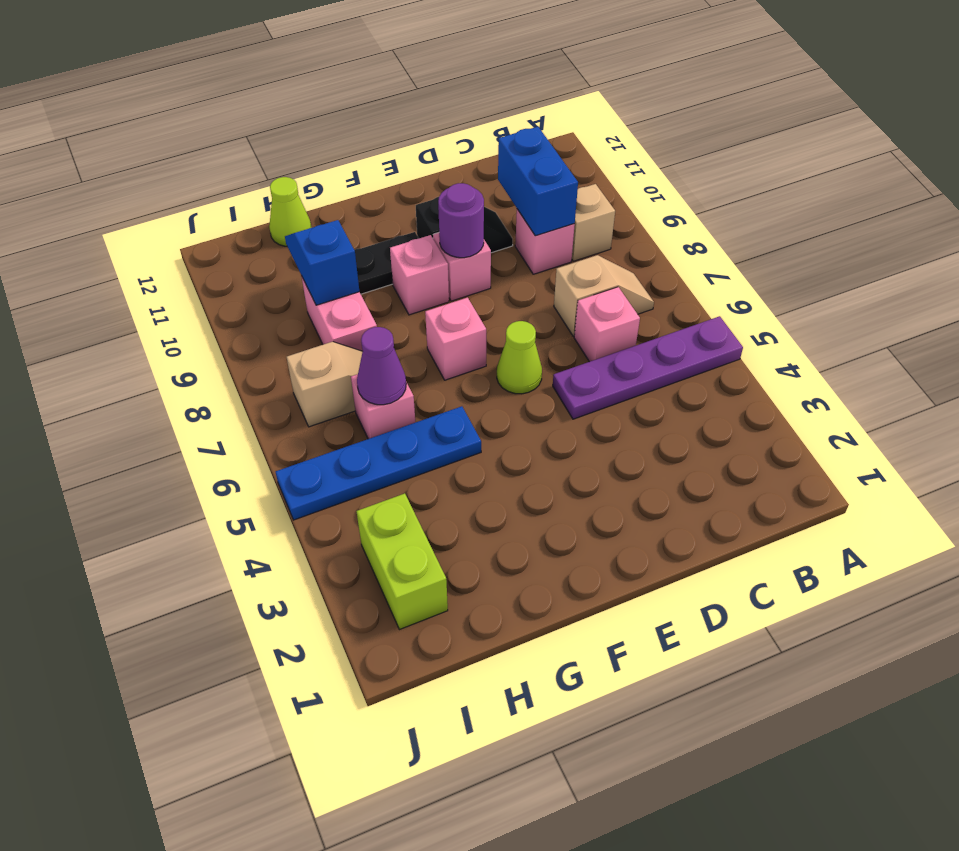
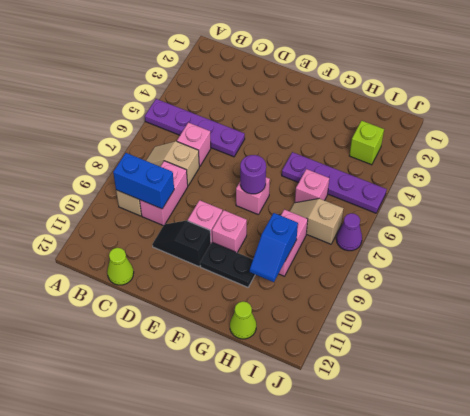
pink 1x1 brick [515,209,575,274] -> pink 1x2 brick [140,161,188,226]
blue 1x2 brick [498,127,578,236] -> blue 1x2 brick turned to [113,153,174,209]
lime 1x1 cone [497,321,542,394] -> lime 1x1 cone moved to [107,248,134,285]
purple 1x1 round brick [438,183,484,258] -> purple 1x1 round brick moved to [240,155,266,194]
blue 1x4 plate [276,406,481,520] -> purple 1x4 plate [282,152,387,213]
purple 1x1 cone [357,327,406,405] -> purple 1x1 cone moved to [336,213,362,251]
lime 1x2 brick [356,493,448,630] -> lime 1x1 brick [349,121,384,165]

